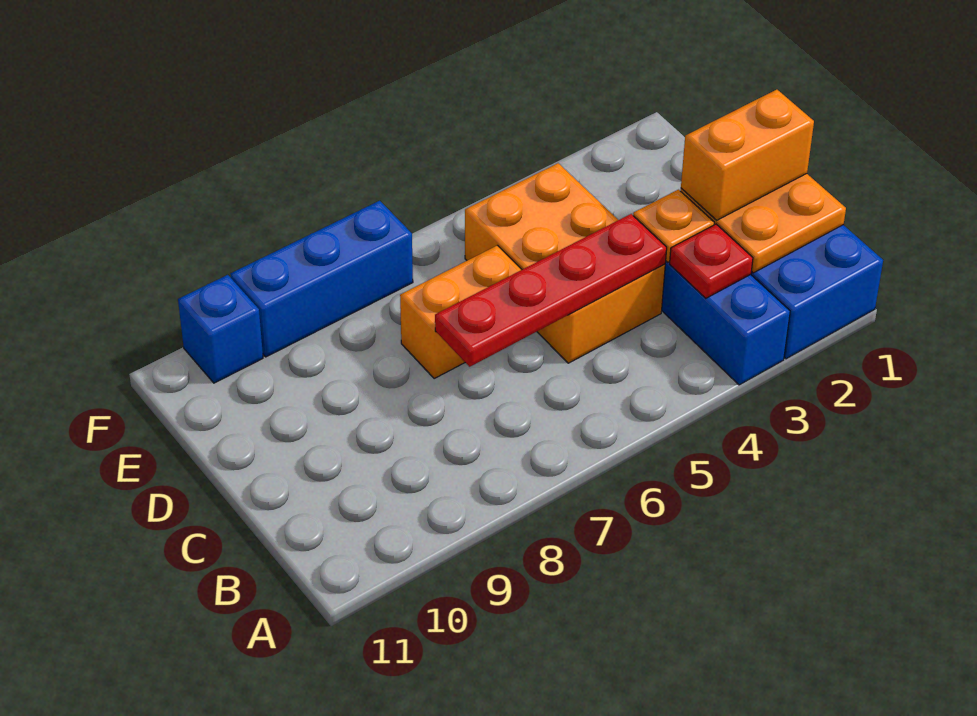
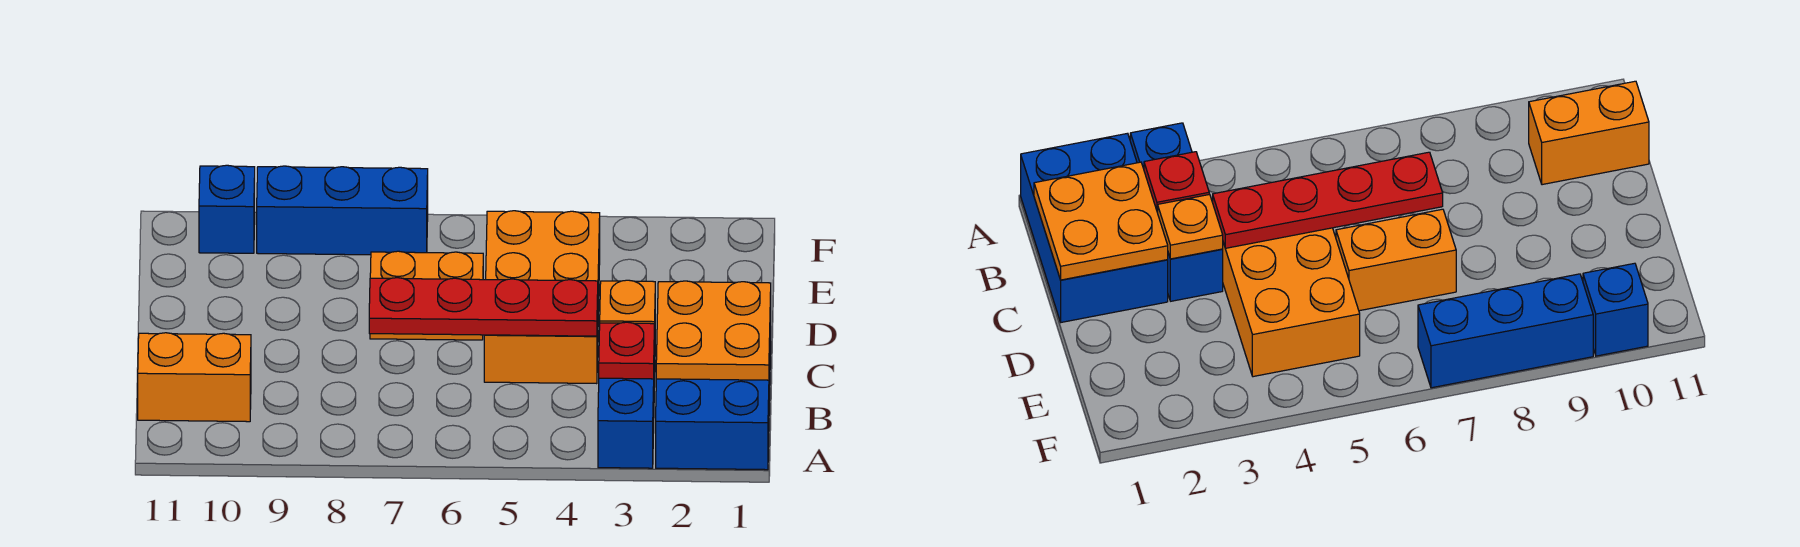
orange 1x2 brick [681,90,814,220] -> orange 1x2 brick moved to [138,333,251,422]

